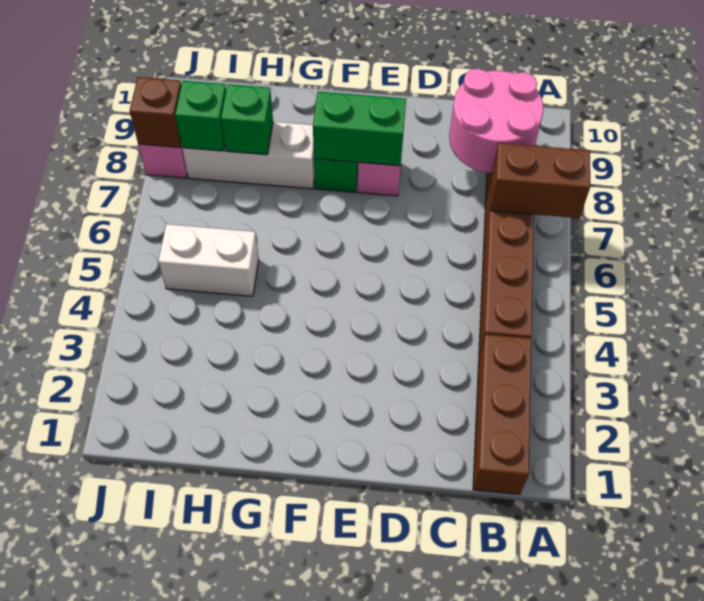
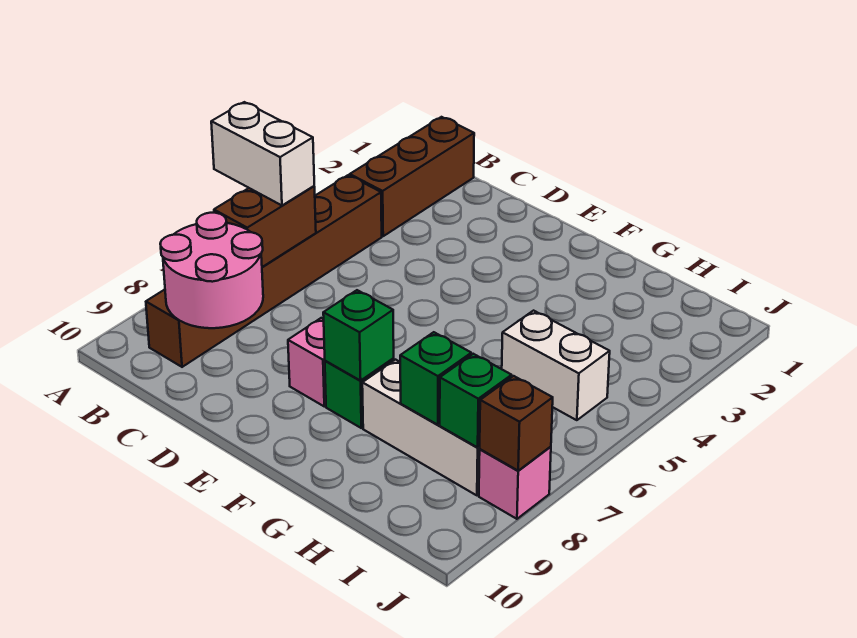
none -> white 1x2 brick [211,102,314,205]
brown 1x2 brick [490,143,590,218] -> brown 1x2 brick turned to [214,186,316,267]
green 1x2 brick [313,91,406,166] -> green 1x1 brick [323,290,394,381]

